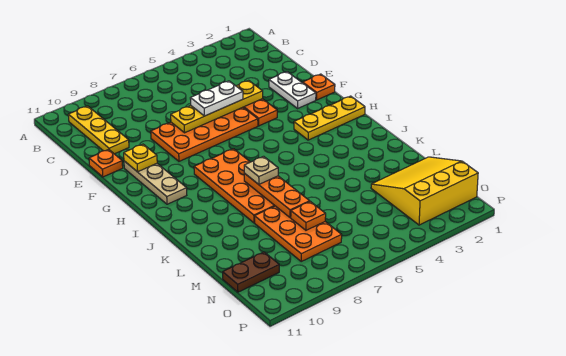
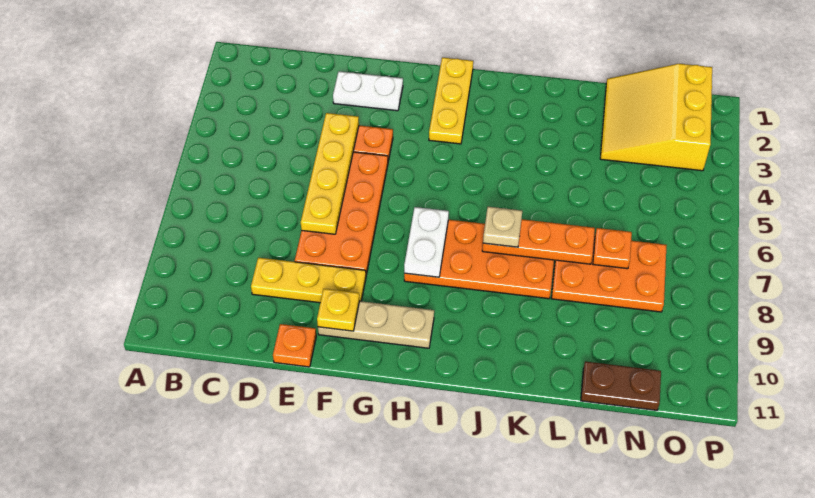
yellow 1x3 plate [68,106,129,154] -> yellow 1x3 plate moved to [251,258,366,303]
white 1x2 plate [190,81,243,116] -> white 1x2 plate moved to [404,207,449,277]
orange 1x1 plate [303,74,335,100] -> none
brown 1x2 plate [223,252,279,292] -> brown 1x2 plate turned to [581,361,661,410]

